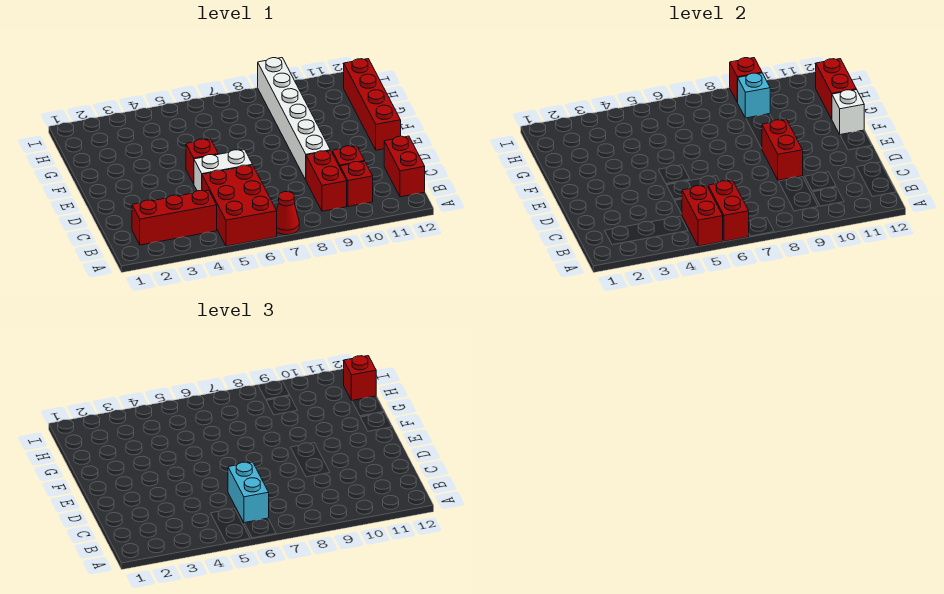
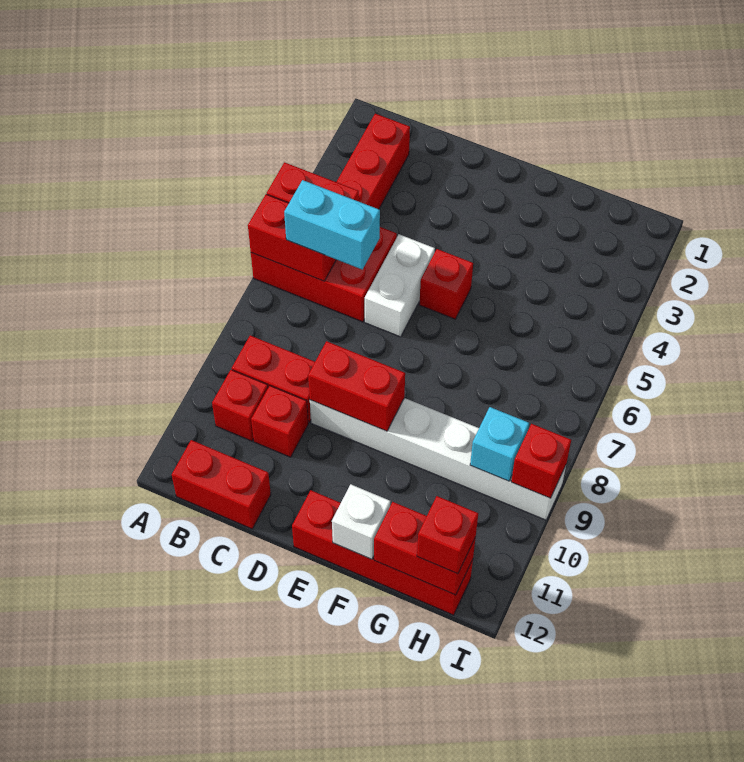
red 1x1 cone [277,192,299,235] -> none

